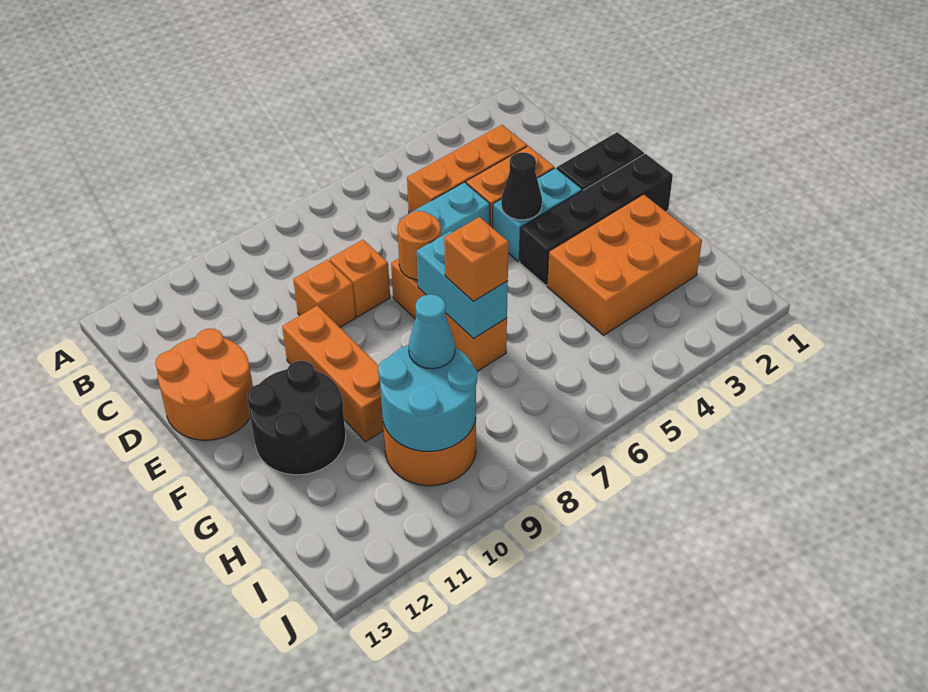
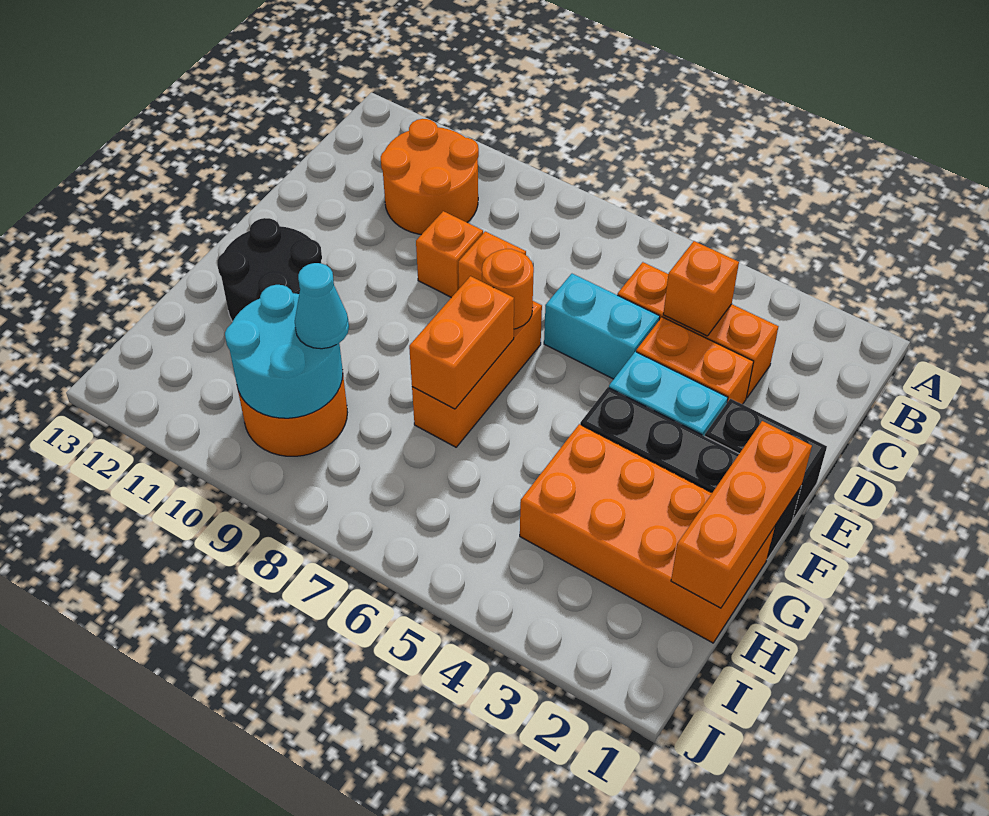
orange 2x2 round brick [155,329,253,440] -> orange 2x2 round brick moved to [381,119,479,235]
black 1x1 cone [501,152,542,220] -> none
orange 1x3 brick [282,306,384,442] -> orange 1x3 brick moved to [671,421,812,608]
cyan 1x2 brick [417,231,508,338] -> orange 1x2 brick [409,276,514,409]
orange 2x3 brick [547,194,702,335] -> orange 2x4 brick [520,424,775,643]
orange 1x1 brick [444,217,509,301] -> orange 1x1 brick moved to [663,241,739,336]

